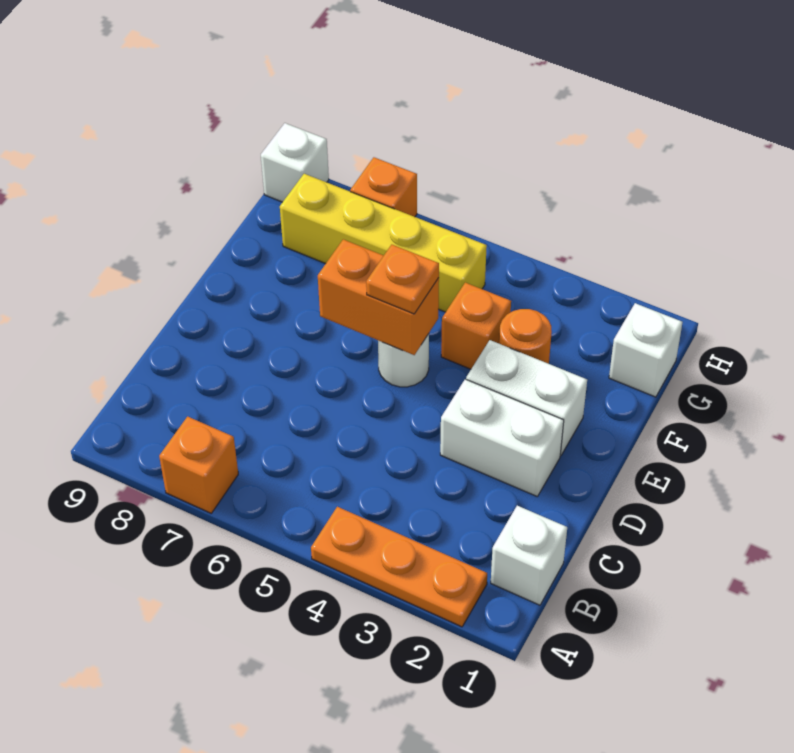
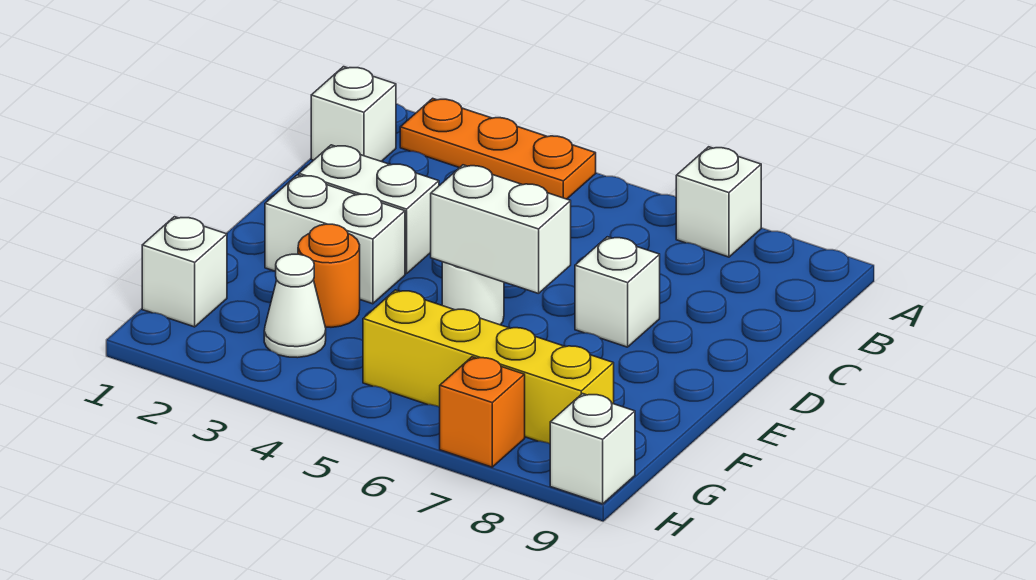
orange 1x1 brick [159,417,238,513] -> white 1x1 brick [676,147,761,257]
none -> white 1x1 brick [575,237,660,347]
orange 1x2 brick [318,239,439,355] -> white 1x2 brick [431,165,571,294]
orange 1x1 plate [366,245,439,314] -> none
orange 1x1 brick [441,283,511,369] -> none
none -> white 1x1 cone [264,254,326,358]

